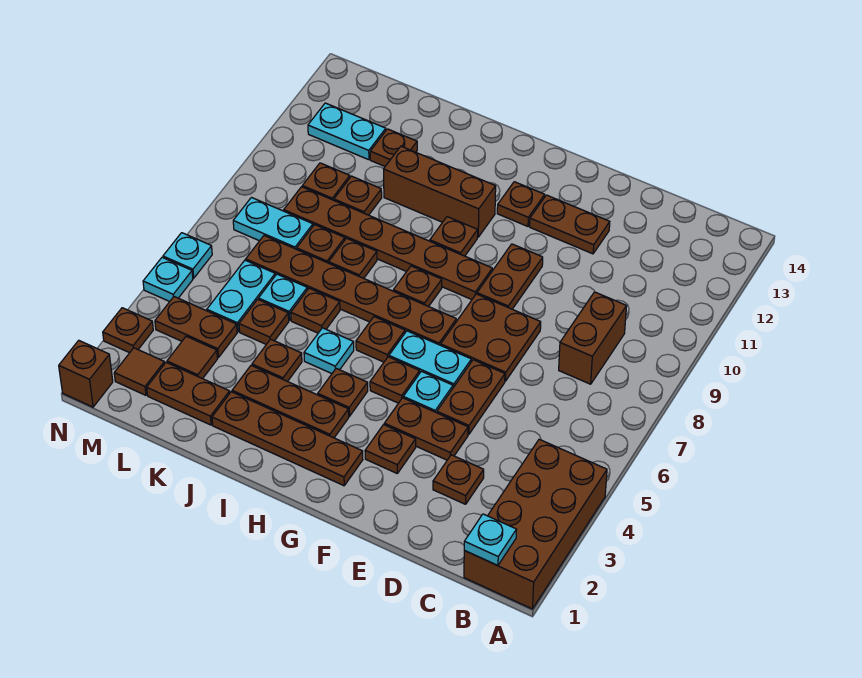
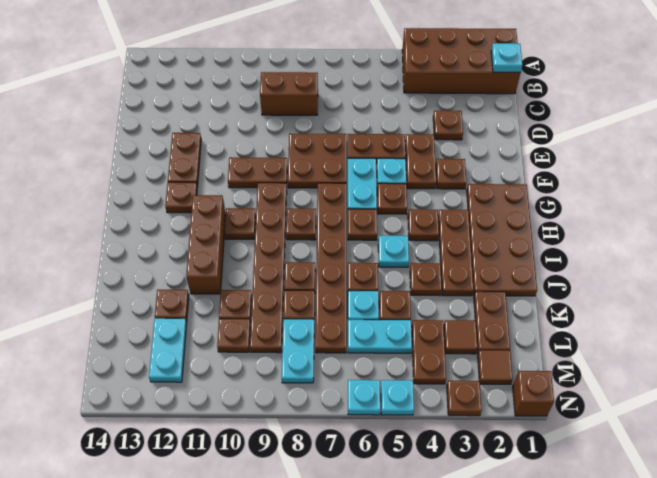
brown 1x4 plate [212,392,363,486] -> brown 2x4 plate [467,184,537,296]

